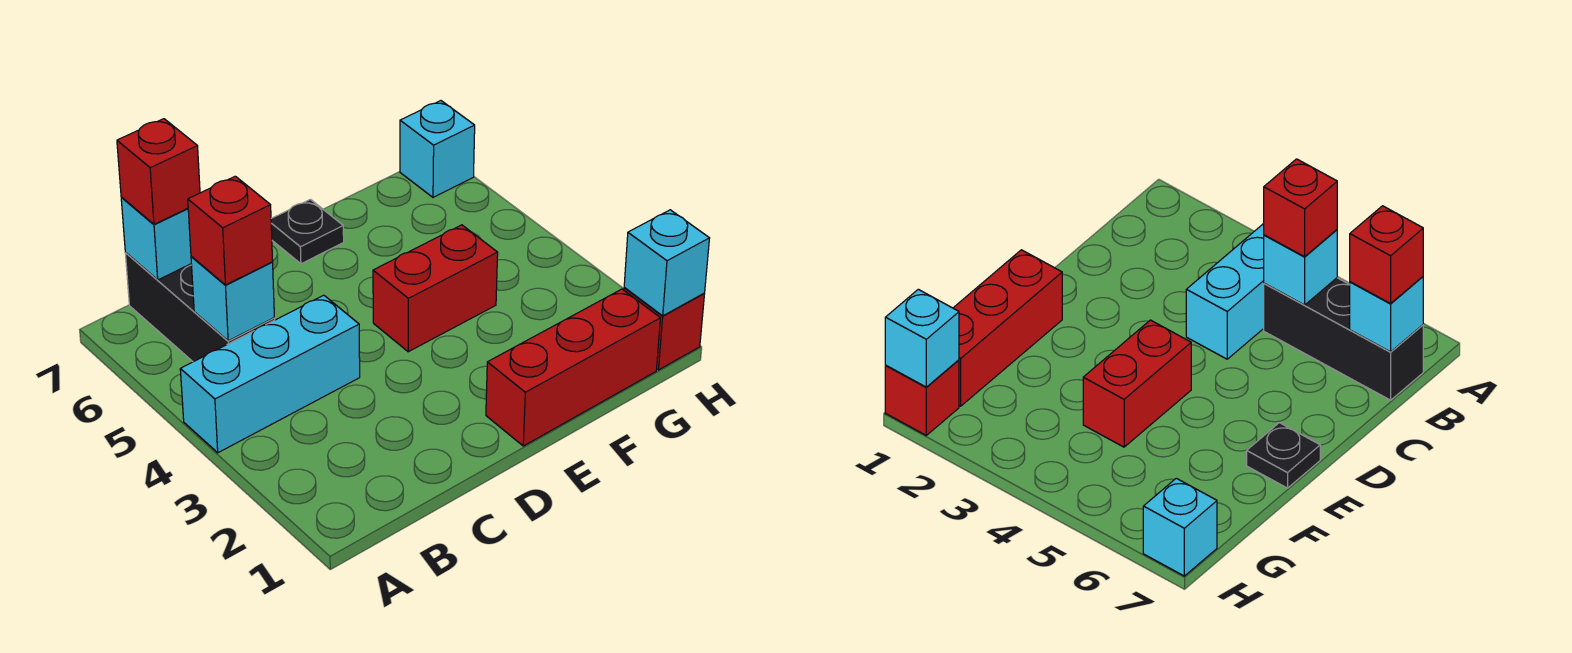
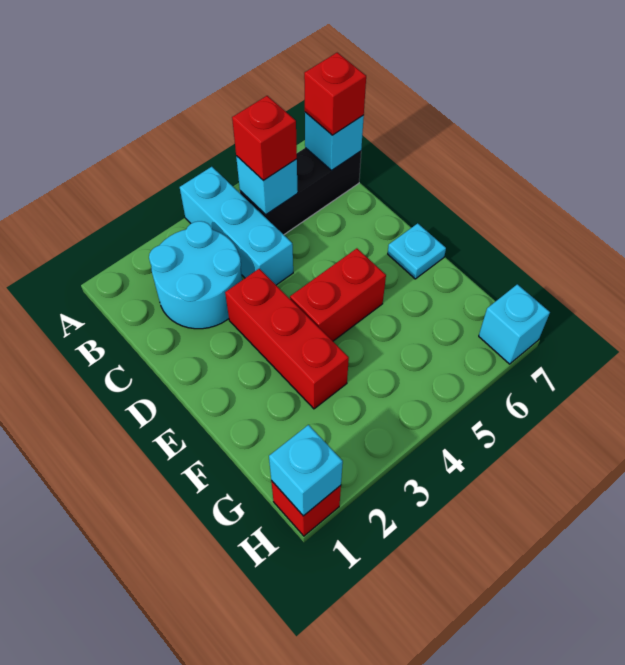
none -> cyan 2x2 round brick [149,221,242,329]
red 1x3 brick [486,289,660,446] -> red 1x3 brick moved to [225,269,349,409]
red 1x2 brick [373,225,498,352] -> red 1x2 brick turned to [290,248,386,341]
black 1x1 plate [271,200,344,264] -> cyan 1x1 plate [388,223,446,279]

